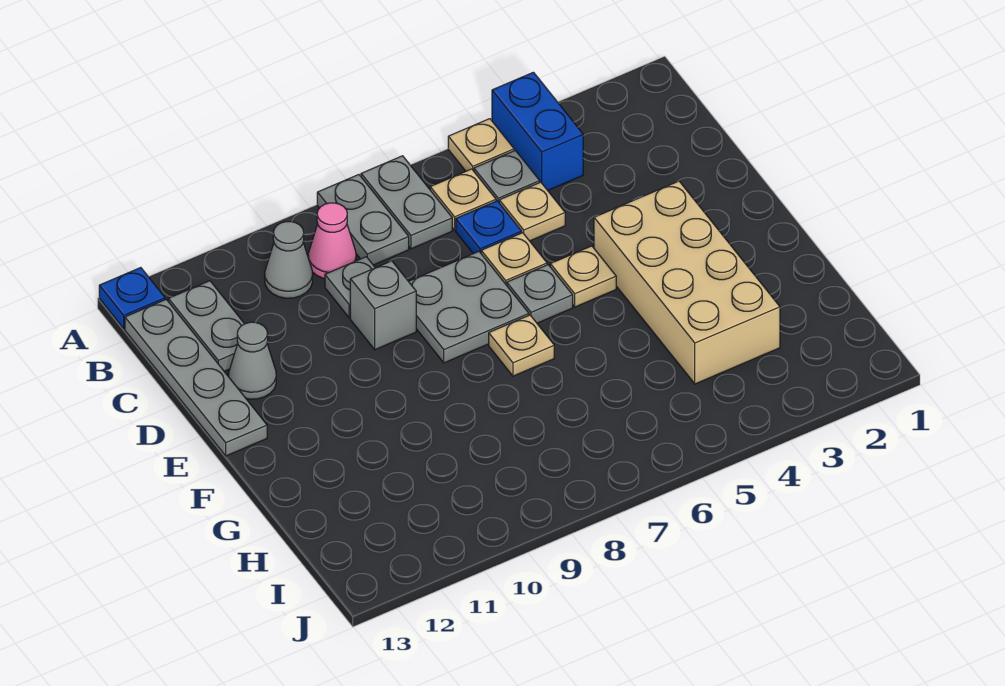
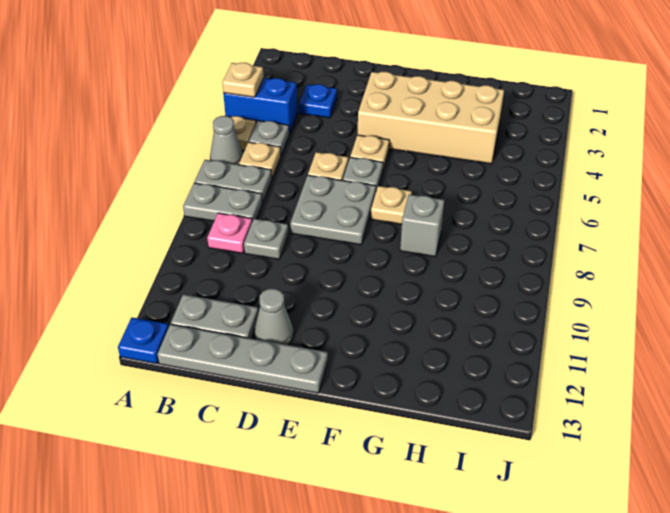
pink 1x1 cone [308,203,356,279] -> pink 1x1 plate [207,213,252,253]
grey 1x1 cone [265,222,313,298] -> grey 1x1 cone moved to [210,116,243,165]
tan 1x1 plate [499,182,565,241] -> tan 1x1 plate moved to [222,63,264,97]
blue 1x1 plate [456,201,522,254] -> blue 1x1 plate moved to [299,84,337,118]
grey 1x1 brick [350,261,416,350] -> grey 1x1 brick moved to [400,194,444,257]

